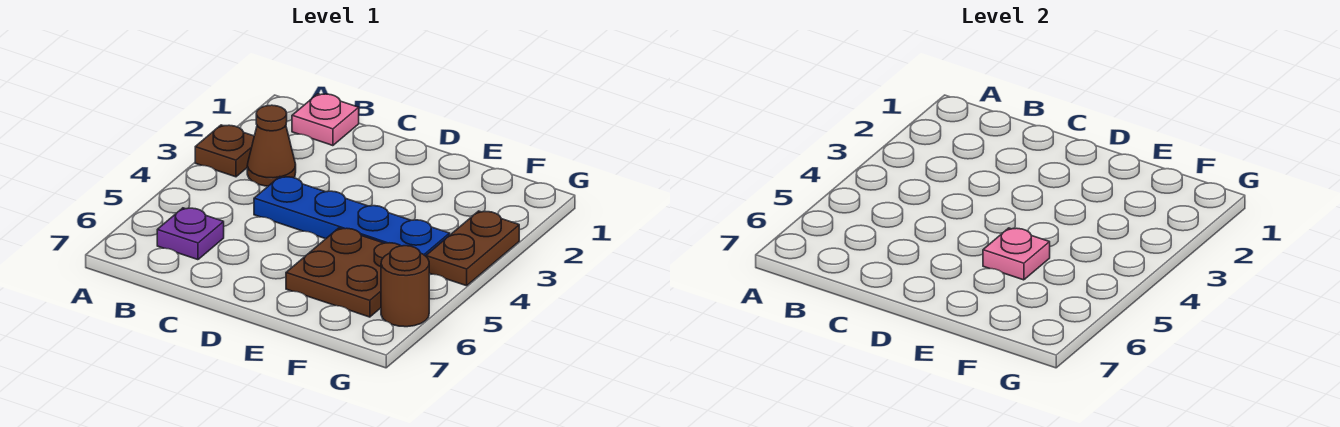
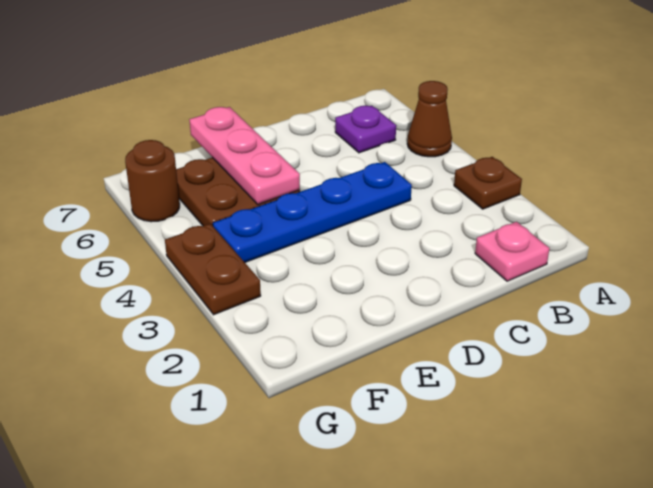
brown 1x1 cone [247,105,296,186] -> brown 1x1 cone moved to [407,81,452,157]
pink 1x1 plate [983,228,1050,280] -> pink 1x3 plate [189,107,300,204]

